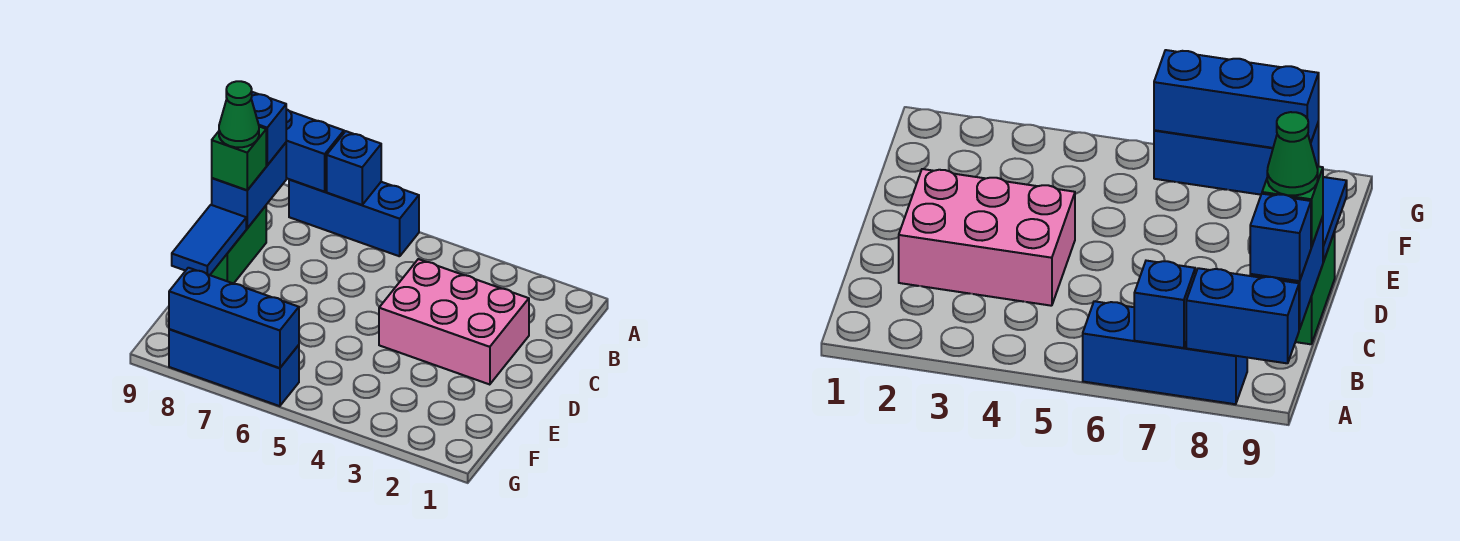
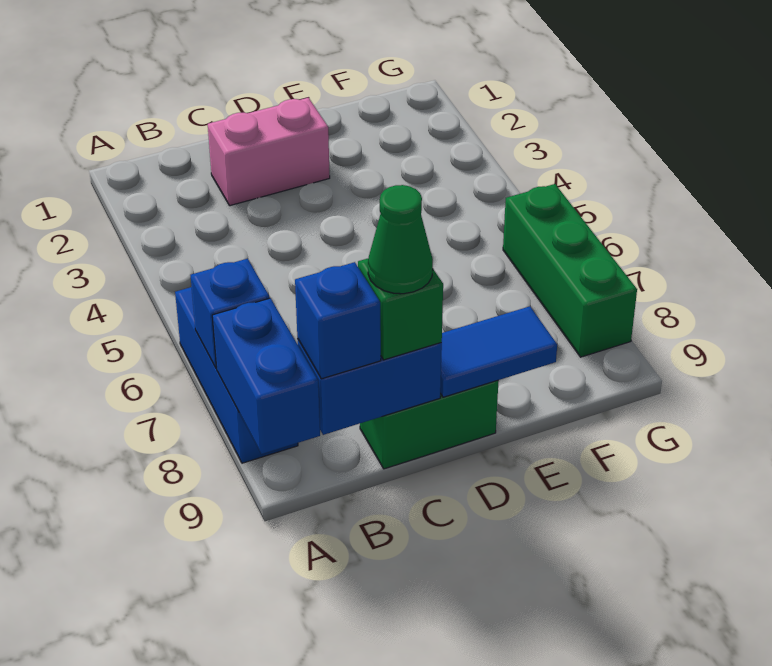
pink 2x3 brick [379,259,529,385] -> pink 1x2 brick [208,98,330,206]
blue 1x3 brick [169,329,299,406] -> green 1x3 brick [503,184,637,357]
blue 1x3 brick [169,268,299,368] -> none

